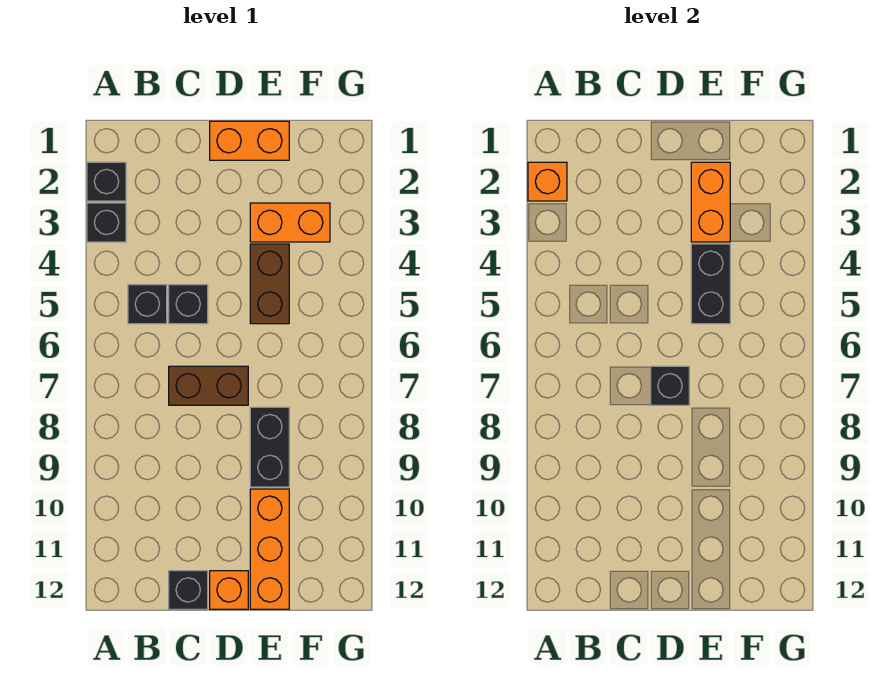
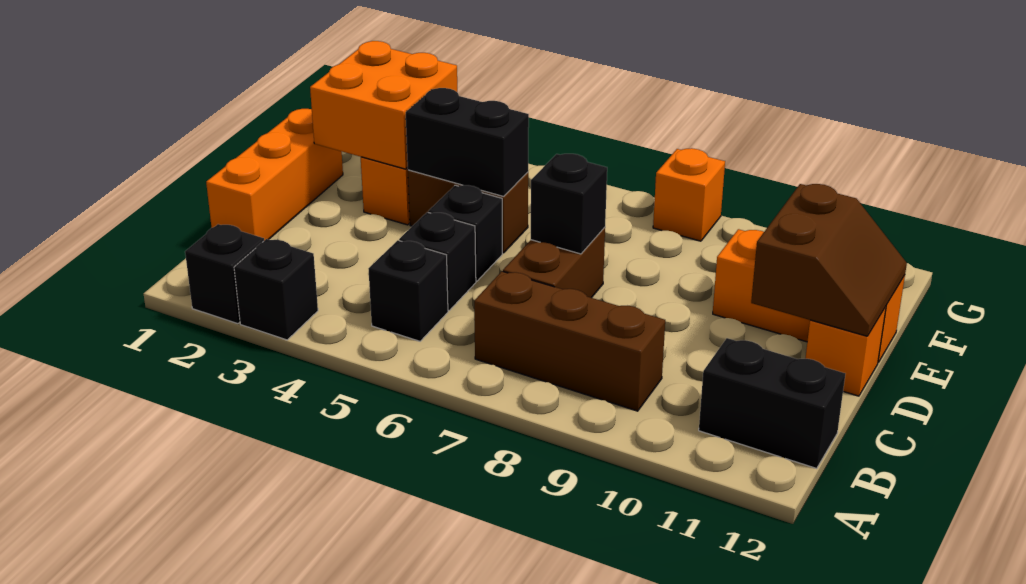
orange 1x1 brick [528,162,567,201] -> orange 1x1 brick moved to [653,148,725,241]
none -> brown 1x3 brick [474,271,665,411]
black 1x1 brick [169,571,208,609] -> black 1x1 brick moved to [428,185,502,281]
orange 1x2 brick [210,121,289,160] -> orange 1x3 brick [206,109,343,241]
none -> brown 2x2 slope [751,184,907,336]
orange 1x2 brick [691,162,730,242] -> orange 2x2 brick [310,41,457,169]
black 1x2 brick [250,407,289,487] -> black 1x2 brick moved to [699,338,845,469]

